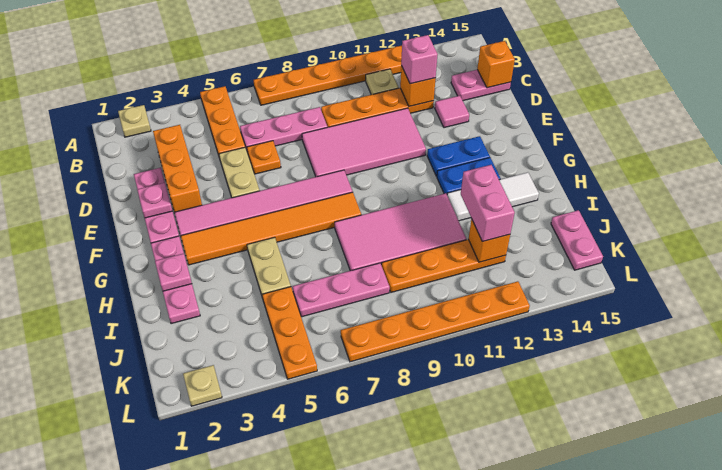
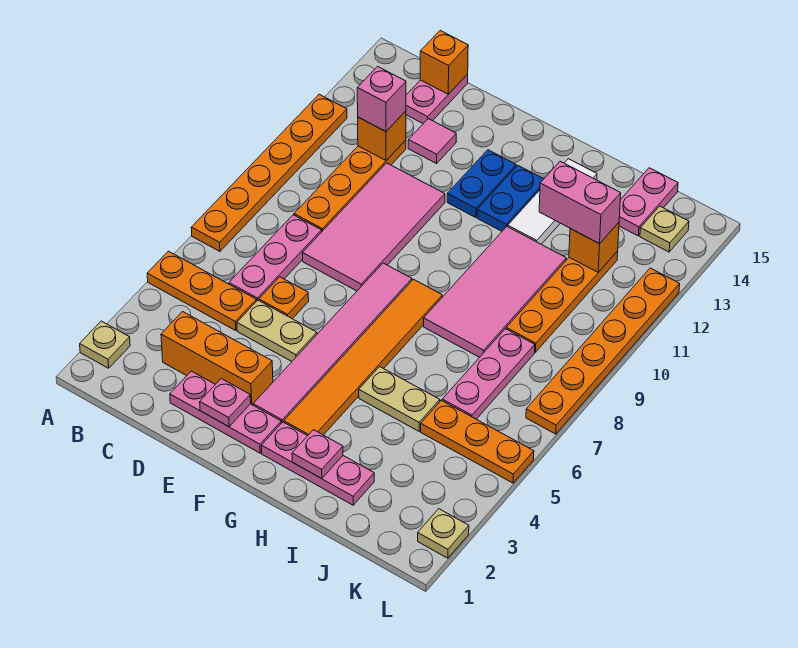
tan 1x1 plate [366,69,399,95] -> tan 1x1 plate moved to [640,206,689,252]
pink 1x2 plate [551,210,603,270] -> pink 1x2 plate turned to [619,168,678,236]

